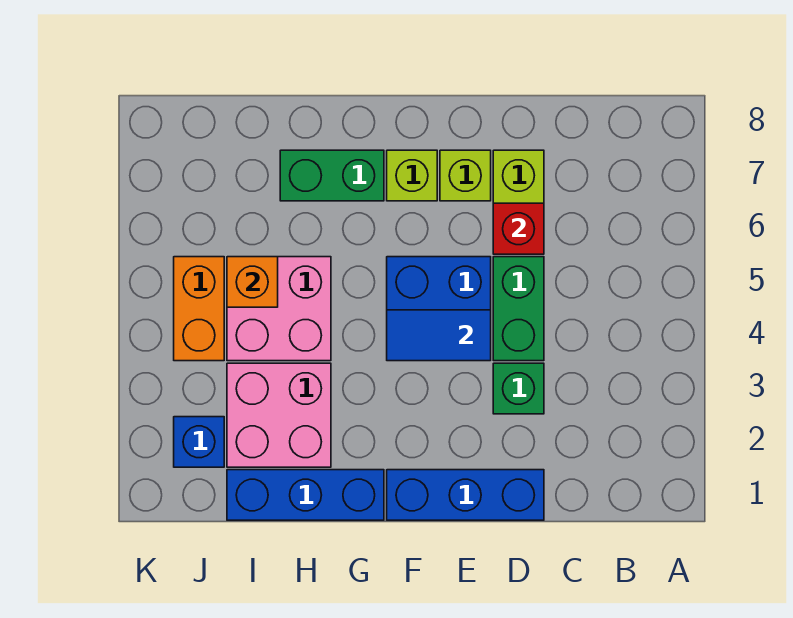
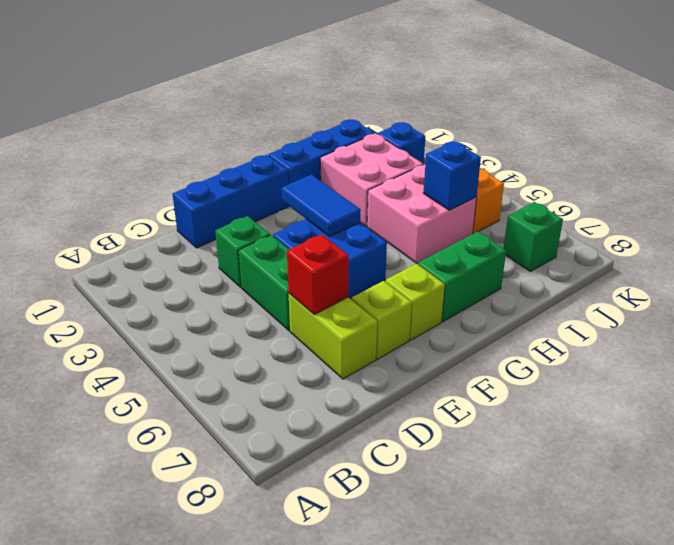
blue 1x2 tile [387,310,491,361] -> blue 1x2 tile turned to [281,174,361,236]
orange 1x1 brick [227,257,278,307] -> blue 1x1 brick [423,141,481,210]
none -> green 1x1 brick [504,202,563,272]

